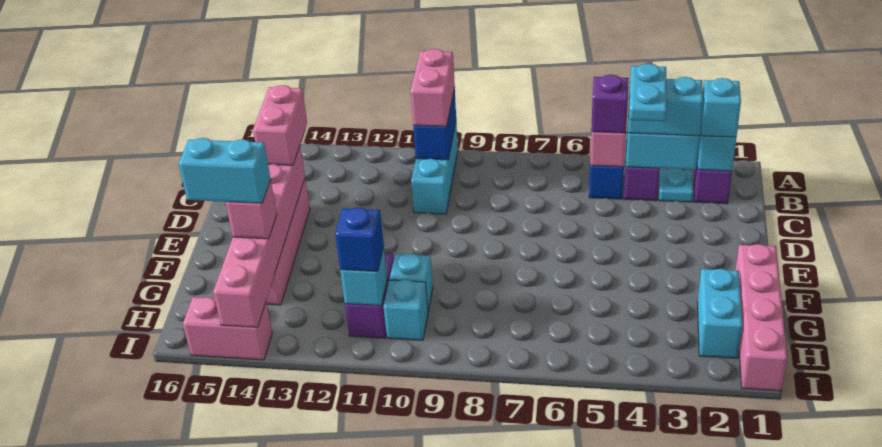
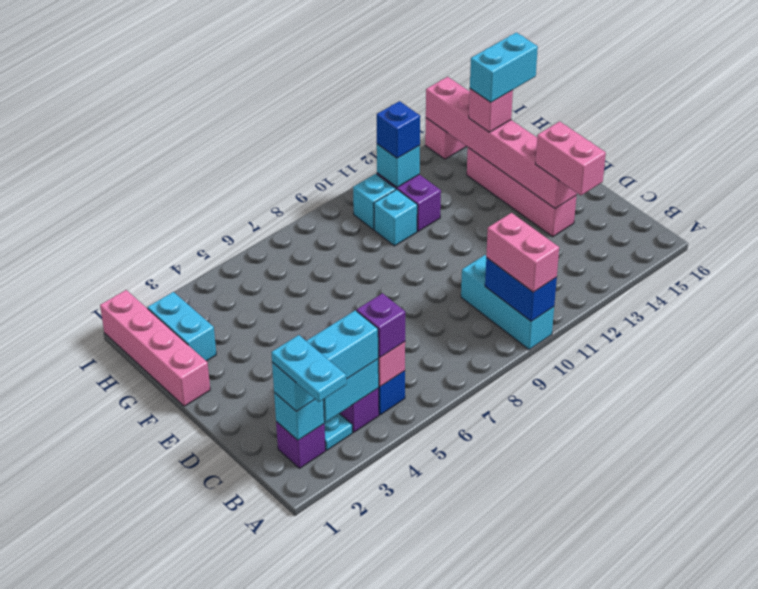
cyan 1x2 plate [629,64,667,121] -> cyan 1x2 plate moved to [271,335,346,402]

